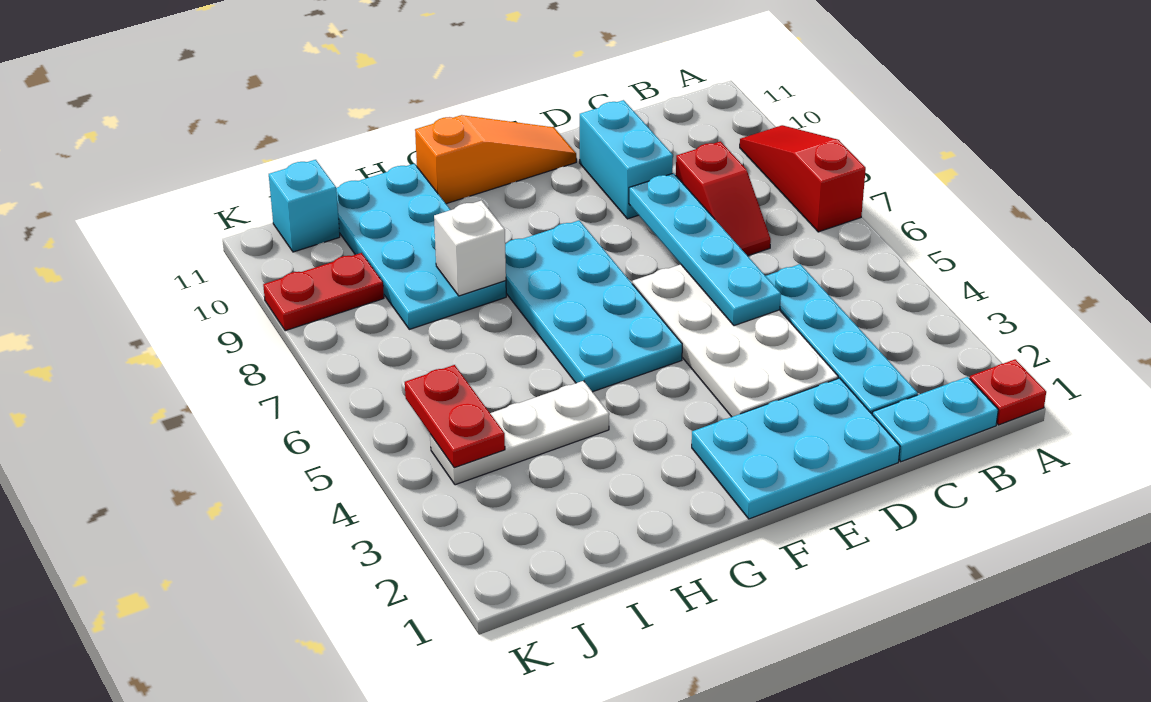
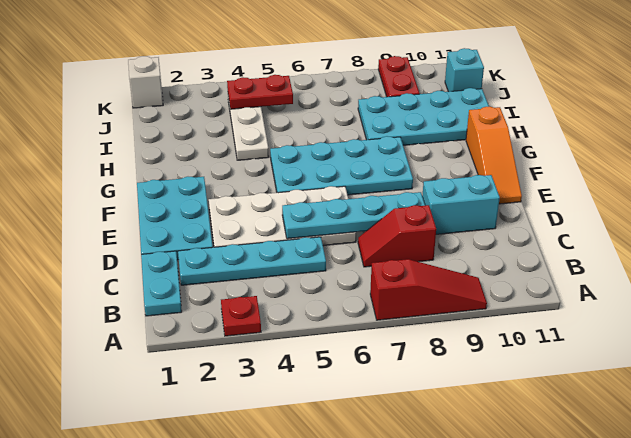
red 1x1 plate [970,359,1046,425] -> red 1x1 plate moved to [221,296,261,336]
white 1x1 brick [434,200,506,296] -> white 1x1 brick moved to [128,56,163,108]

